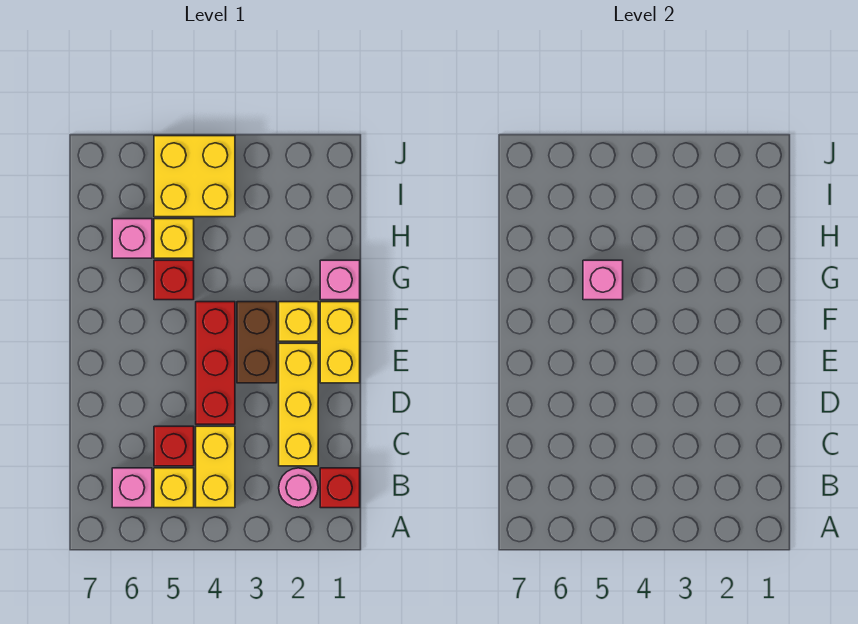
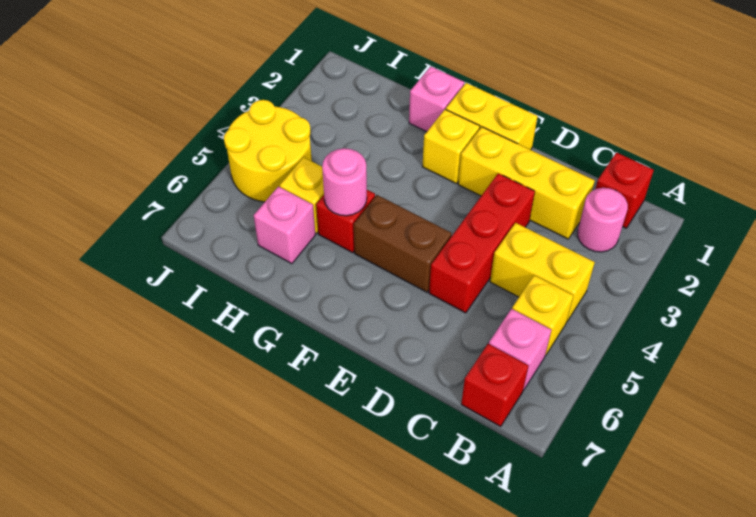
red 1x1 brick [154,426,194,466] -> red 1x1 brick moved to [461,344,528,427]
red 1x3 brick [196,302,235,424] -> red 1x3 brick turned to [429,173,535,313]
brown 1x2 brick [237,302,277,383] -> brown 1x2 brick moved to [354,195,452,292]
pink 1x1 brick [583,260,623,300] -> pink 1x1 round brick [322,148,367,216]
yellow 2x2 brick [154,136,235,217] -> yellow 2x2 round brick [224,100,312,202]

